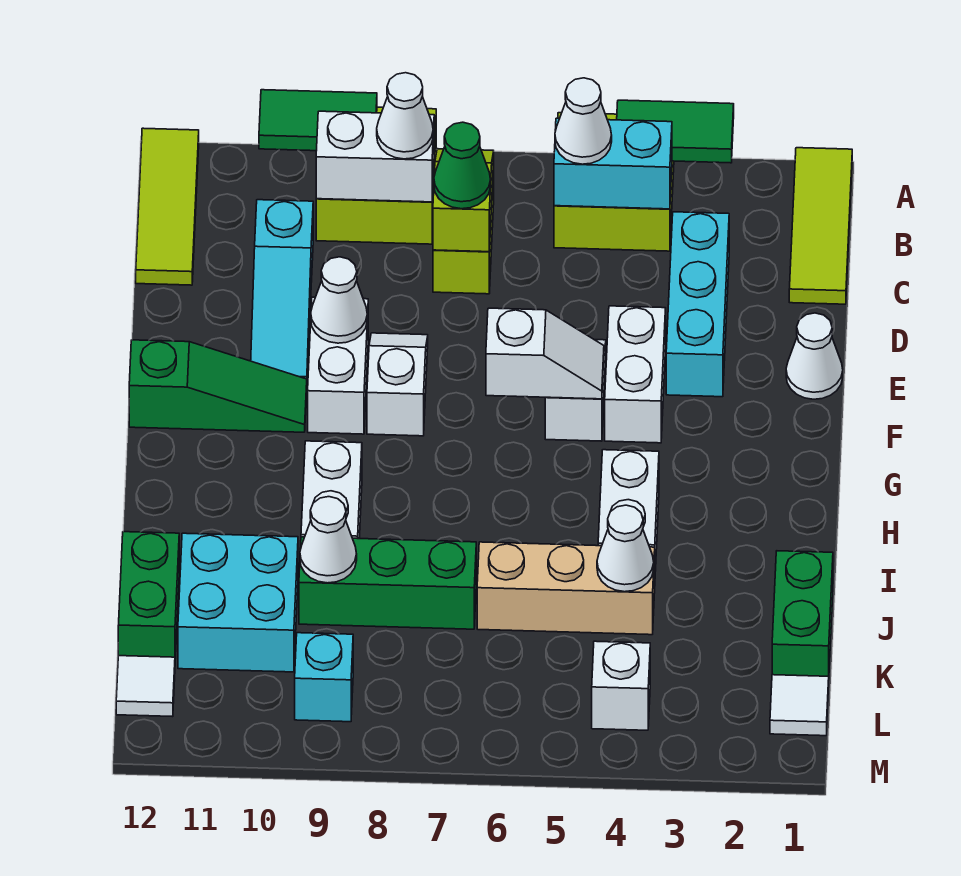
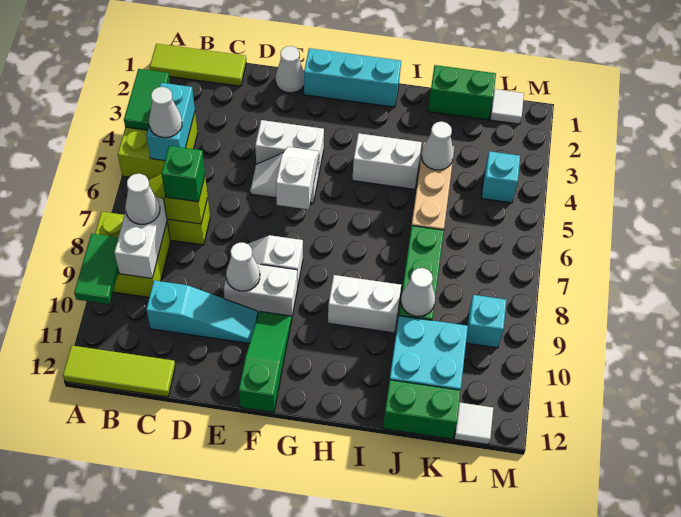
cyan 1x3 brick [666,212,729,397] -> cyan 1x3 brick moved to [304,48,401,107]
green 1x1 cone [434,122,491,209] -> green 1x1 brick [162,146,205,202]
white 1x1 brick [592,641,650,730] -> cyan 1x1 brick [481,151,520,203]

